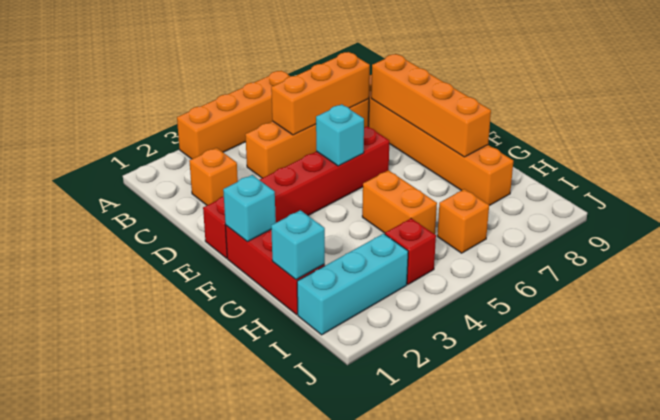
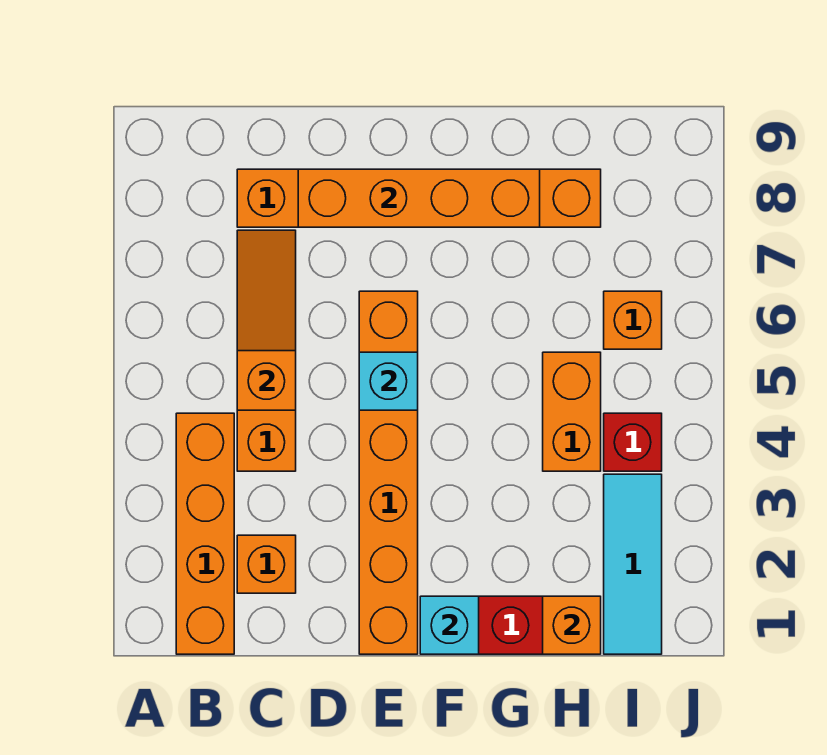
orange 1x4 brick [177,70,291,159] -> orange 1x4 brick moved to [176,413,234,654]
orange 1x3 brick [271,52,370,135] -> orange 1x3 slope [237,230,296,410]
red 1x6 brick [203,126,389,258] -> orange 1x6 brick [359,291,418,654]
orange 1x2 brick [362,170,437,234] -> orange 1x2 brick turned to [543,352,601,471]
cyan 1x1 brick [271,210,325,279] -> orange 1x1 brick [543,596,601,654]
cyan 1x3 brick [297,234,408,335] -> cyan 1x3 tile [604,474,662,654]

